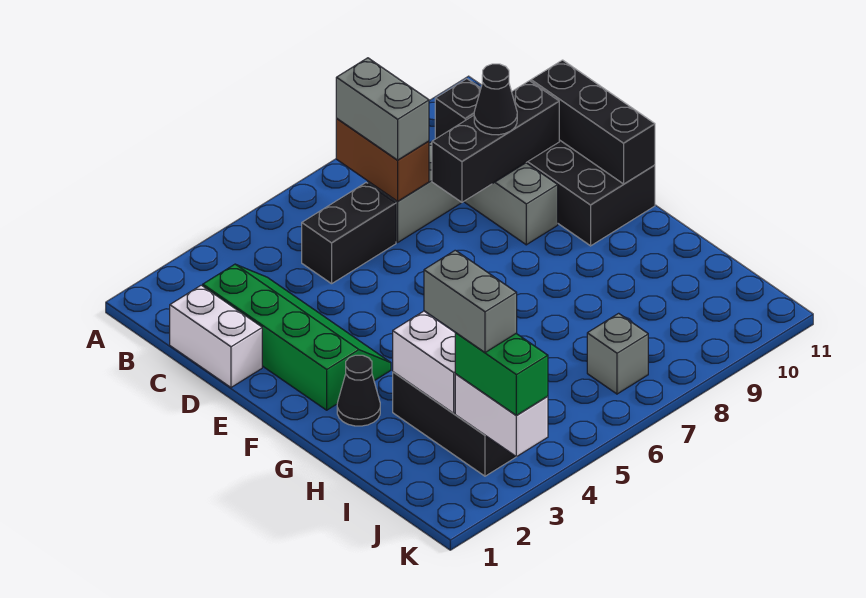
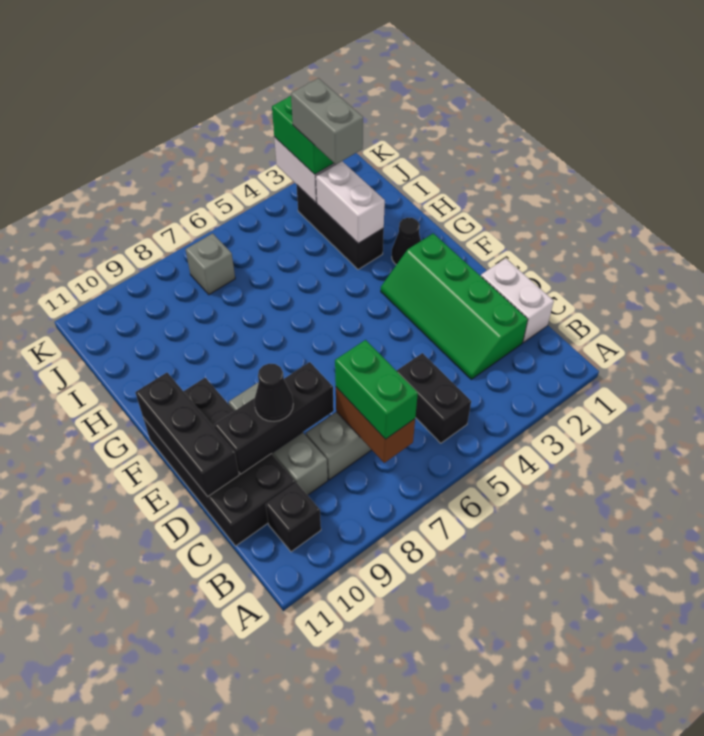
grey 1x2 brick [336,58,429,160] -> green 1x2 brick [335,340,418,439]
black 1x2 brick [302,183,396,284] -> black 1x2 brick turned to [397,353,471,443]

